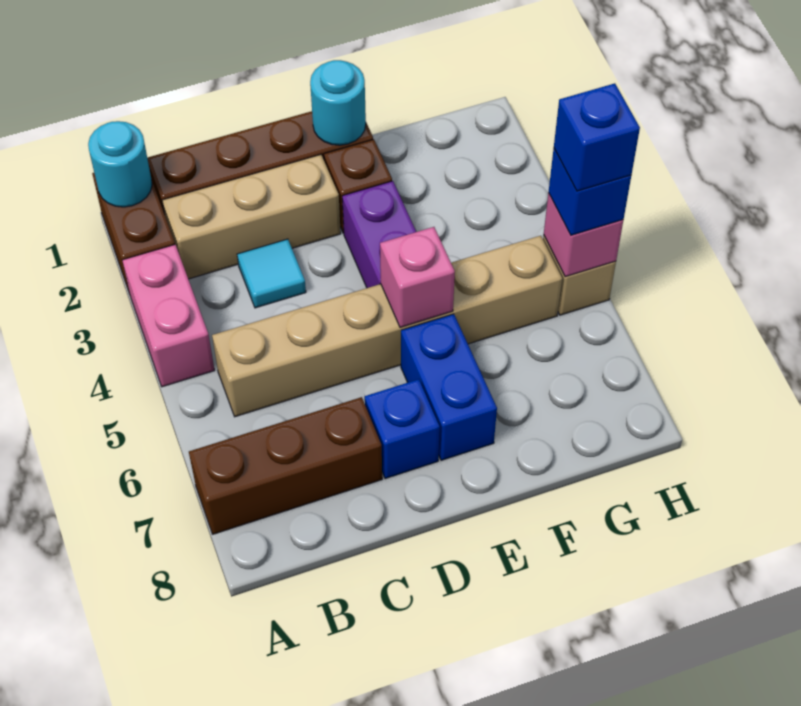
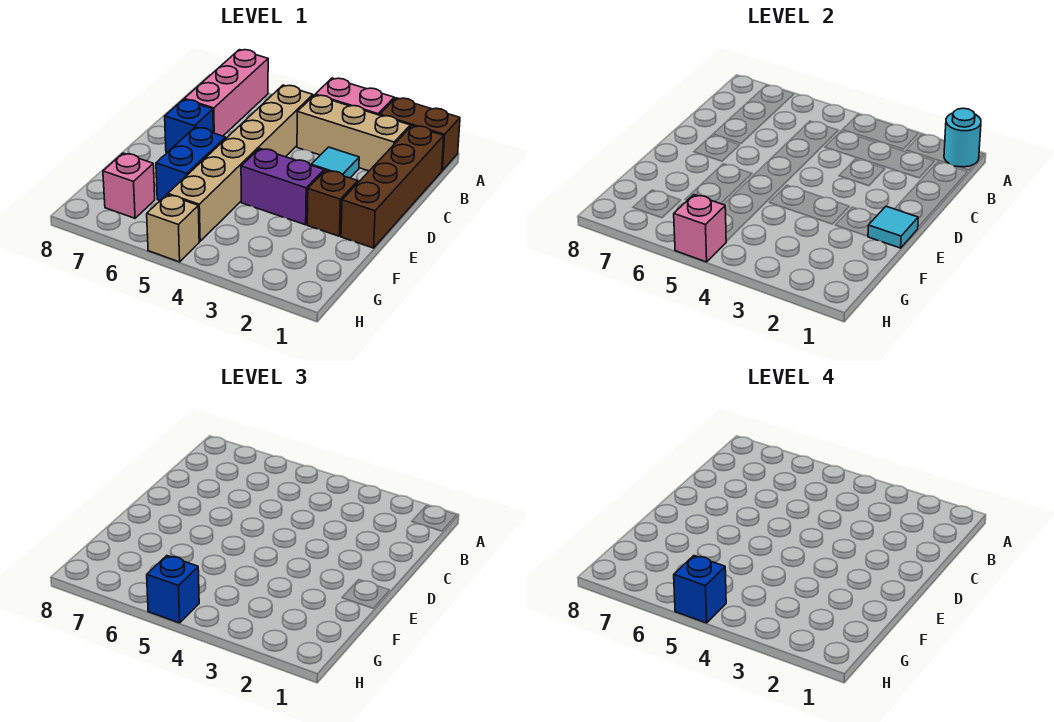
brown 1x3 brick [189,397,382,534] -> pink 1x3 brick [184,50,268,136]
tan 1x3 brick [162,155,341,279] -> tan 1x3 brick turned to [297,95,410,171]
cyan 1x1 round brick [310,60,366,145] -> cyan 1x1 tile [868,206,918,248]
pink 1x1 brick [380,227,455,327] -> pink 1x1 brick moved to [103,153,155,218]
blue 1x2 brick [401,314,497,460] -> blue 1x2 brick turned to [156,127,226,201]

